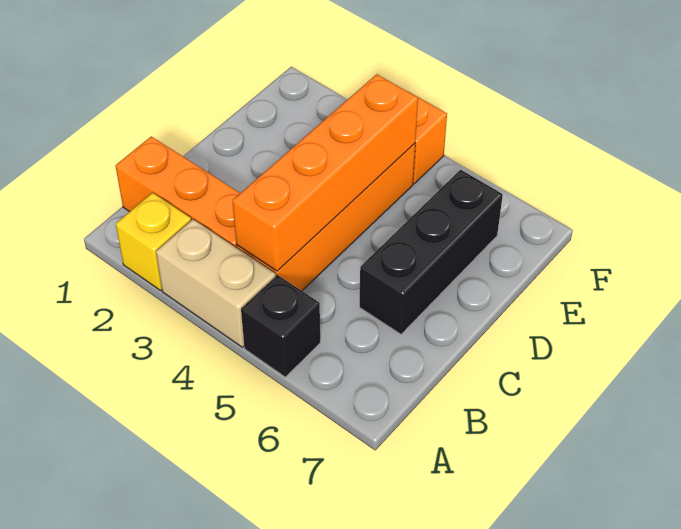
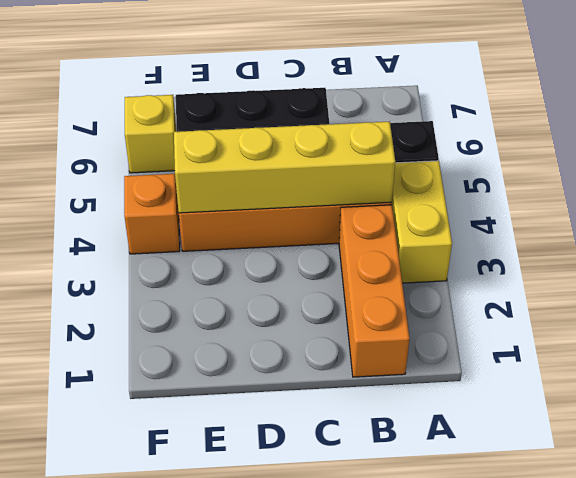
yellow 1x1 brick [116,193,191,290] -> yellow 1x1 brick moved to [125,95,176,173]
tan 1x2 brick [156,220,276,347] -> yellow 1x2 brick [392,161,452,283]
orange 1x4 brick [232,74,418,271] -> yellow 1x4 brick [174,121,395,213]

